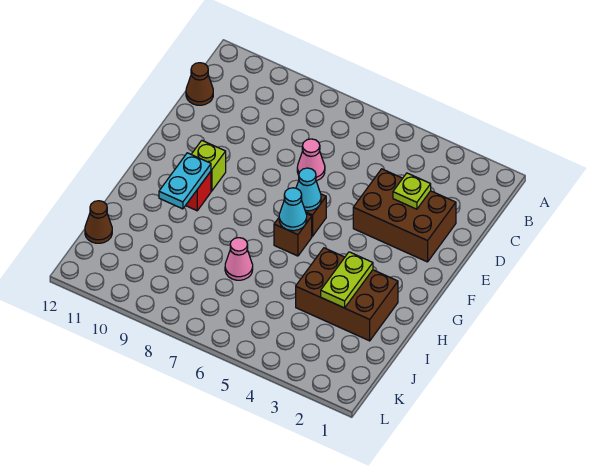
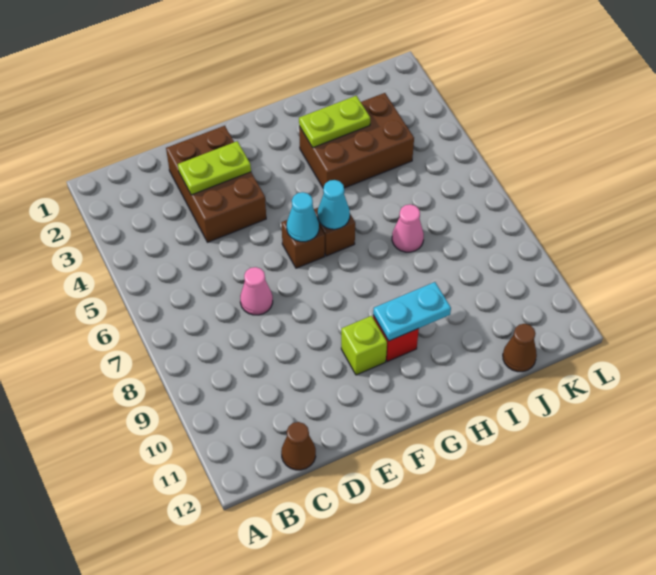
lime 1x1 plate [393,173,431,209] -> lime 1x2 plate [178,141,251,195]
brown 2x3 brick [296,248,398,341] -> brown 2x3 brick turned to [299,93,414,188]

